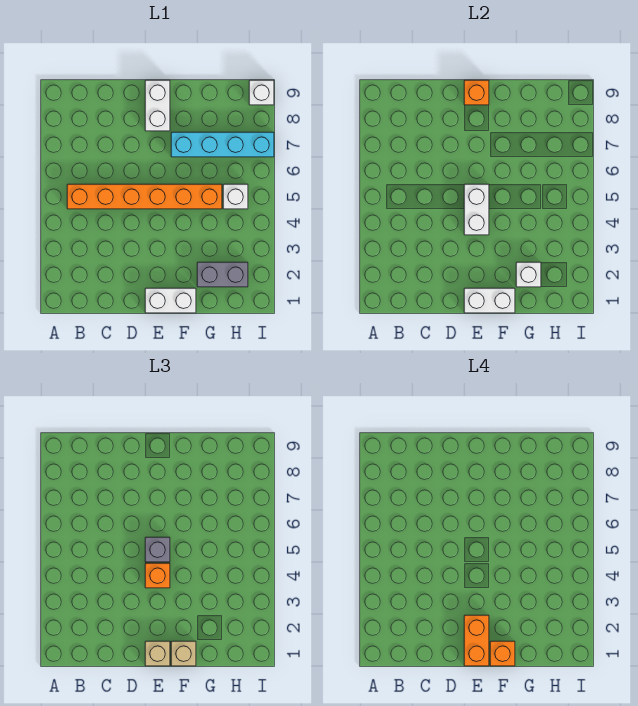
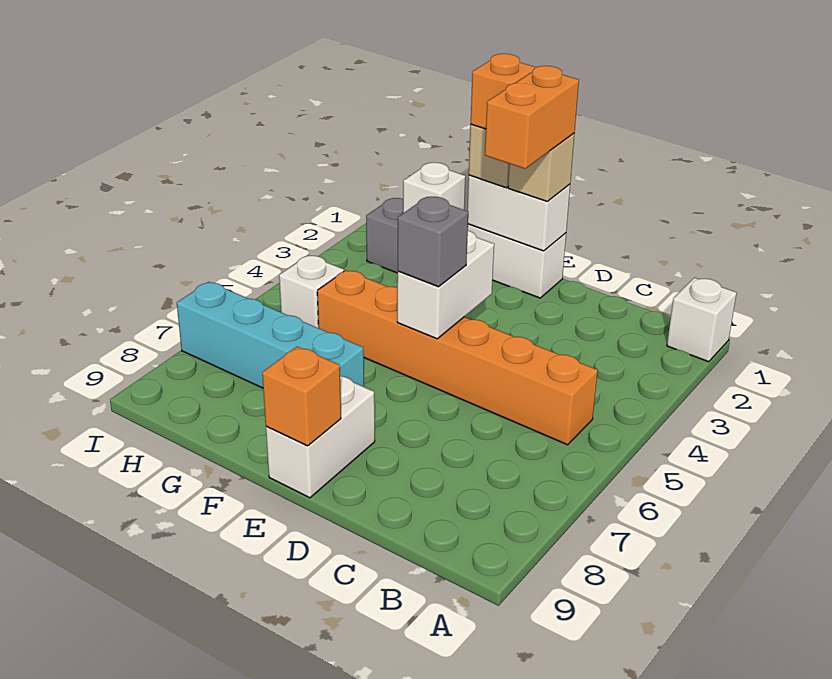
orange 1x1 brick [145,563,170,588] -> none
white 1x1 brick [249,80,274,105] -> white 1x1 brick moved to [667,278,737,362]

